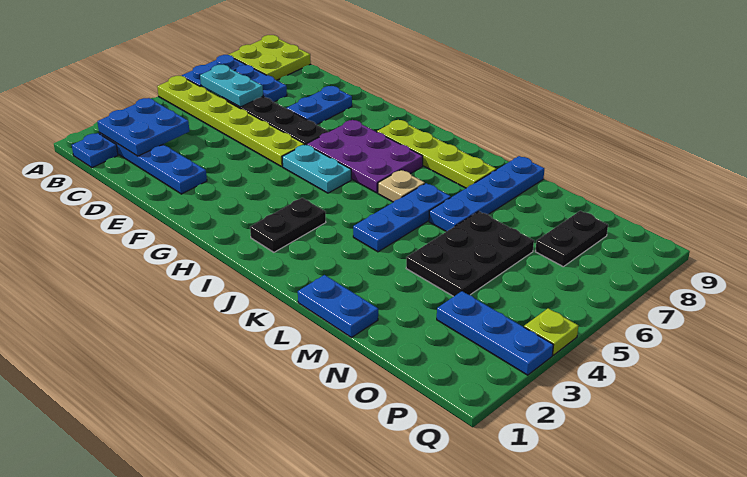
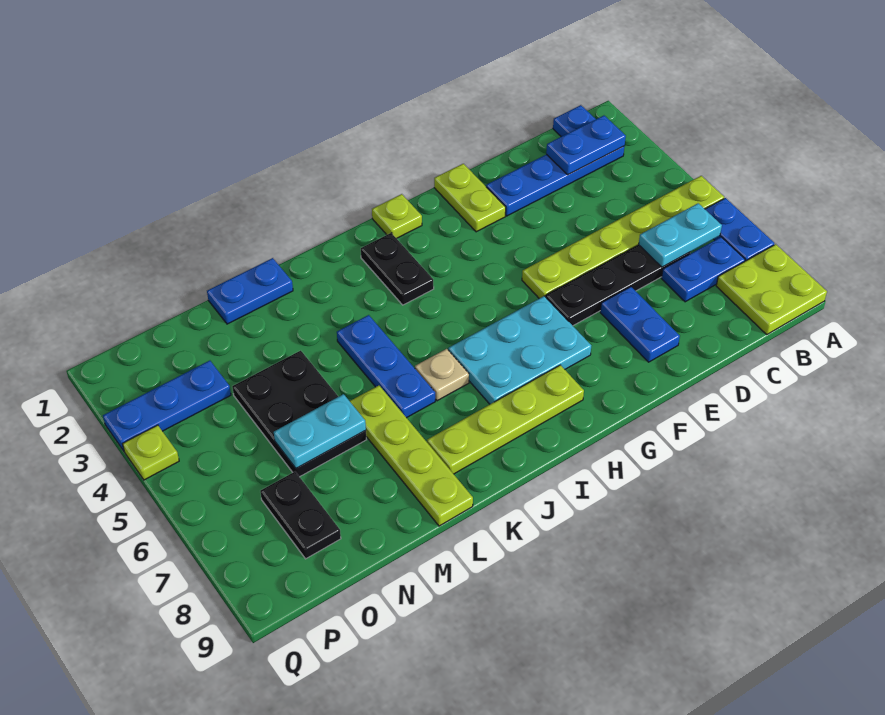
blue 2x2 plate [97,98,189,156] -> blue 1x2 plate [546,116,626,175]
none -> lime 1x2 plate [434,164,506,232]
cyan 1x2 plate [282,144,351,193] -> cyan 1x2 plate moved to [274,394,366,468]
purple 2x3 plate [307,120,423,193] -> cyan 2x3 plate [448,296,591,404]
none -> lime 1x1 plate [372,194,422,239]
blue 1x4 plate [429,156,544,232] -> lime 1x4 plate [350,386,473,526]

